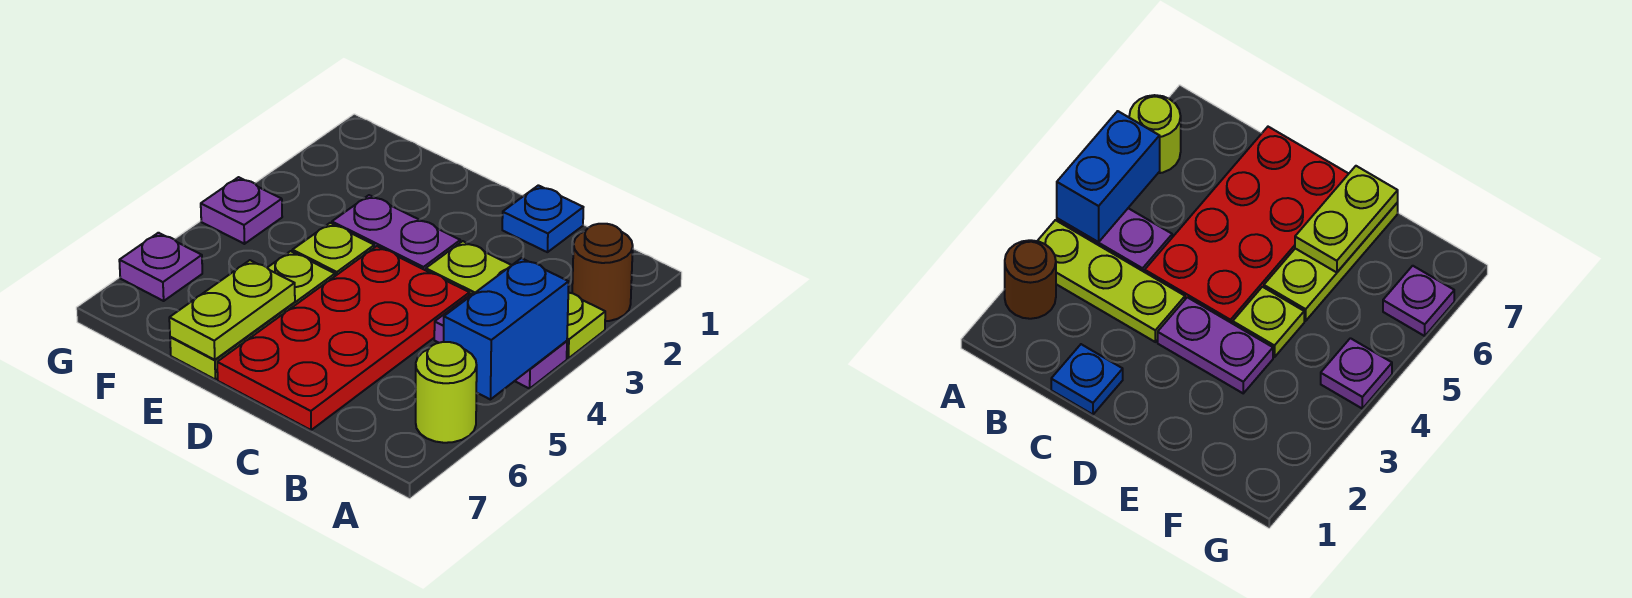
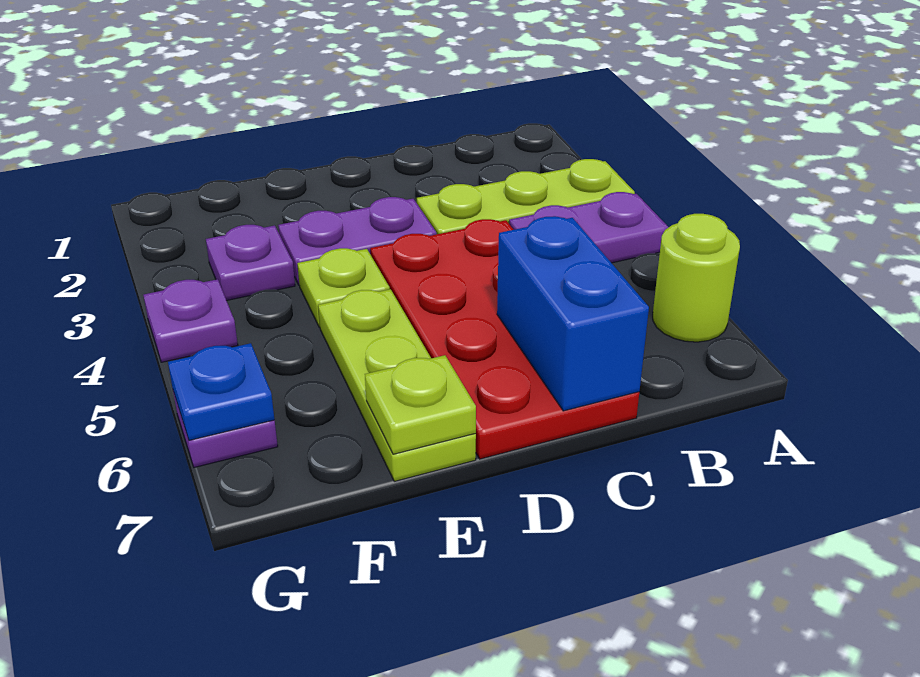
brown 1x1 round brick [572,224,633,321] -> none
blue 1x2 brick [444,258,569,400] -> blue 1x2 brick moved to [497,216,649,411]
blue 1x1 plate [502,185,583,252] -> blue 1x1 plate moved to [168,343,275,440]
lime 1x2 plate [169,260,295,360] -> lime 1x1 plate [365,355,476,454]
none -> purple 1x1 plate [206,225,295,300]

